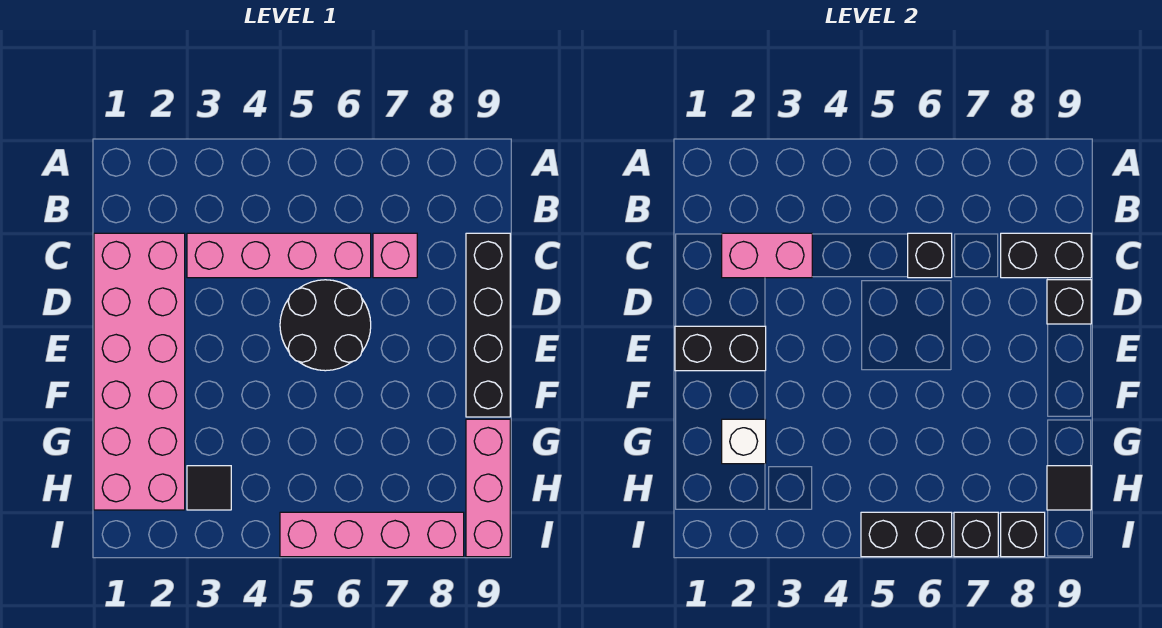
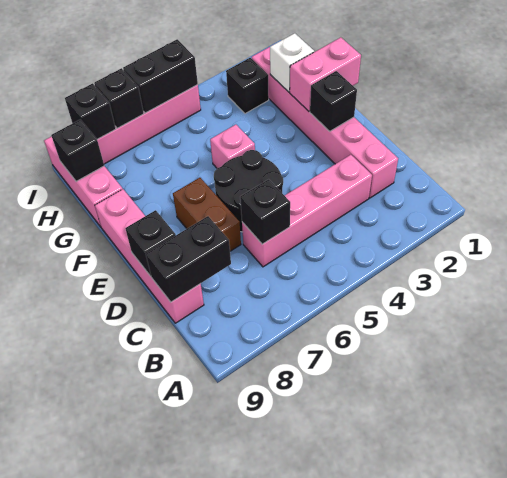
pink 2x6 brick [94,233,185,510] -> pink 1x6 brick [252,47,398,198]
pink 1x2 brick [722,233,812,278] -> pink 1x2 brick moved to [290,37,361,111]
pink 1x1 brick [373,233,417,278] -> pink 1x1 brick moved to [210,125,255,168]
black 1x4 brick [466,233,510,417] -> pink 1x4 brick [95,189,204,323]
none -> brown 1x2 brick [173,178,241,251]
black 1x2 brick [675,326,766,371] -> black 1x1 brick [310,71,357,131]
black 1x1 tile [187,466,231,510] -> black 1x1 brick [226,58,269,114]
black 1x1 tile [1047,466,1091,510] -> black 1x1 brick [51,120,104,181]

